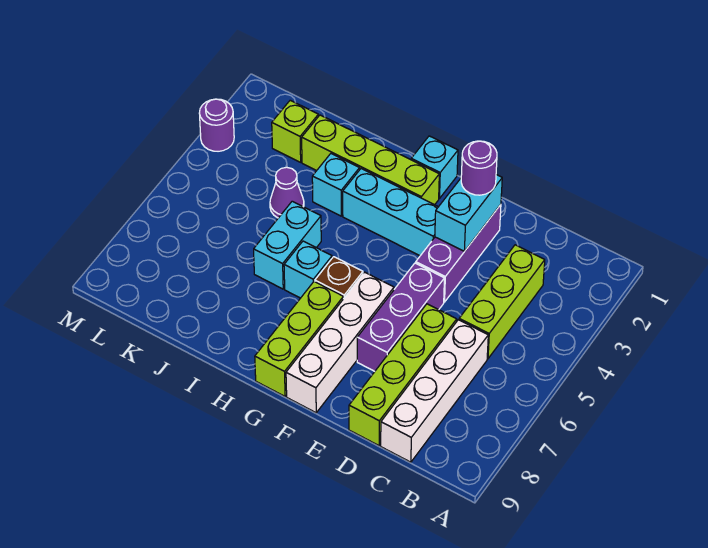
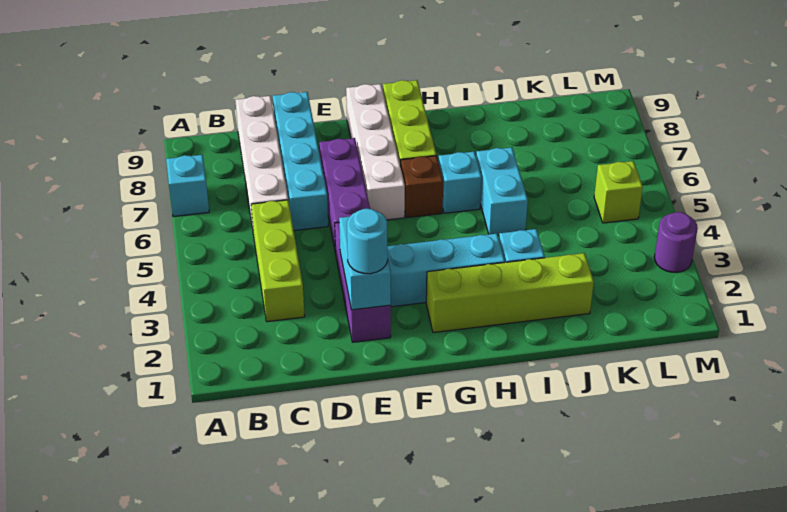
lime 1x4 brick [349,304,457,446] -> cyan 1x4 brick [273,92,328,231]
purple 1x1 round brick [461,141,497,195] -> cyan 1x1 round brick [347,209,388,274]
cyan 1x1 brick [411,136,458,199] -> cyan 1x1 brick moved to [166,155,209,217]
purple 1x1 cone [270,167,304,218] -> none
lime 1x1 brick [272,100,318,162] -> lime 1x1 brick moved to [594,161,643,223]

